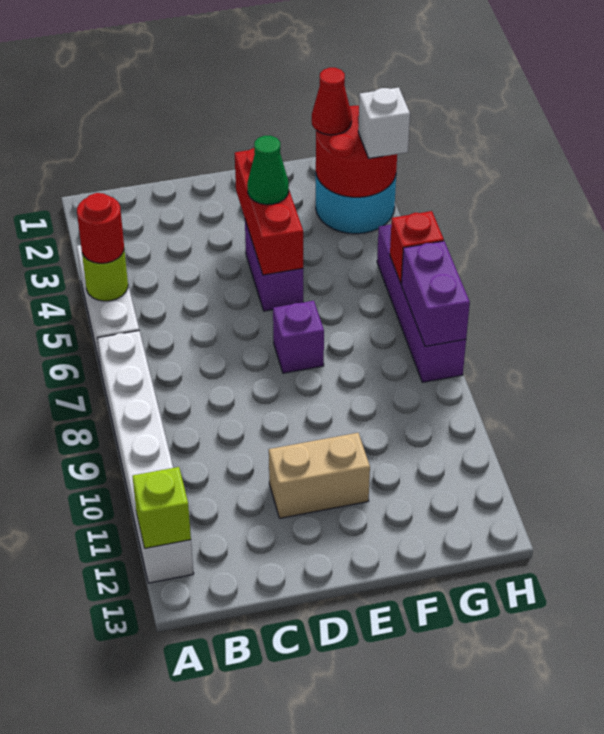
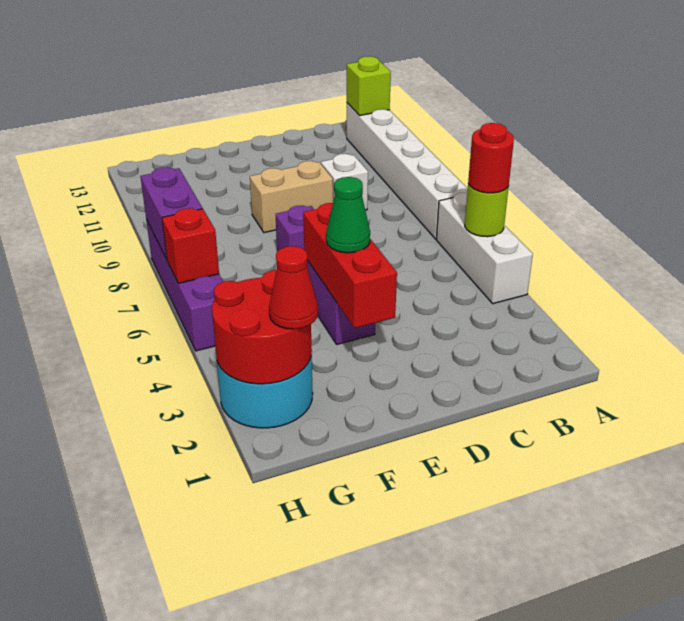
tan 1x2 brick [269,433,370,518] -> tan 1x2 brick moved to [250,161,333,233]
white 1x1 brick [358,87,410,159] -> white 1x1 brick moved to [321,154,368,210]

